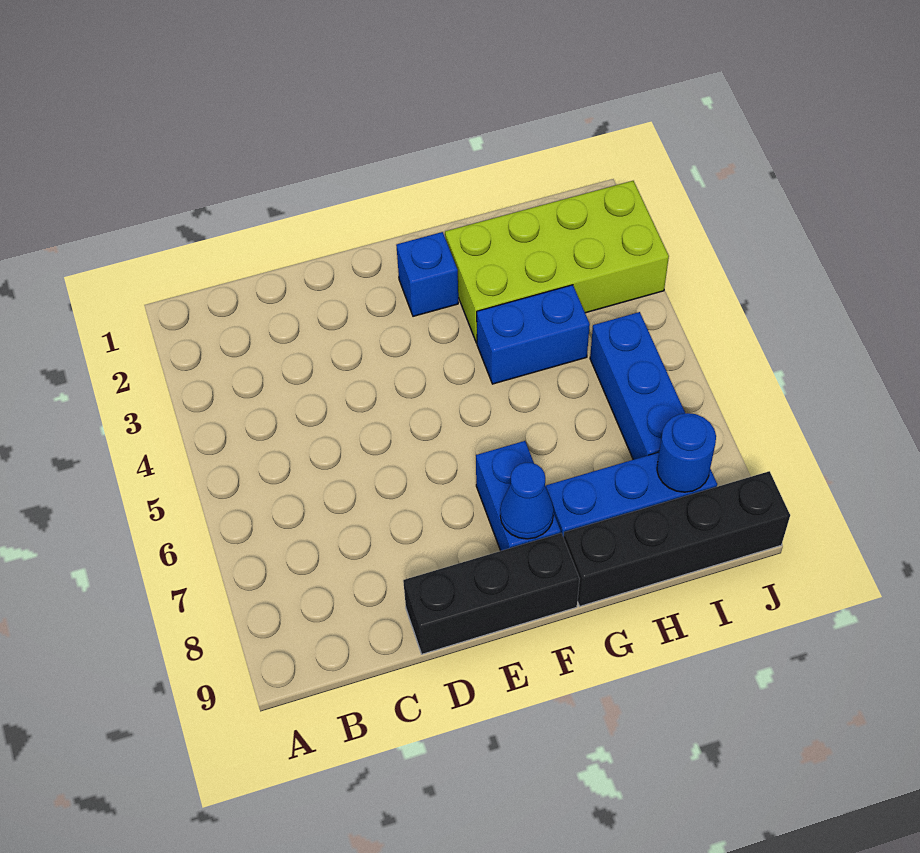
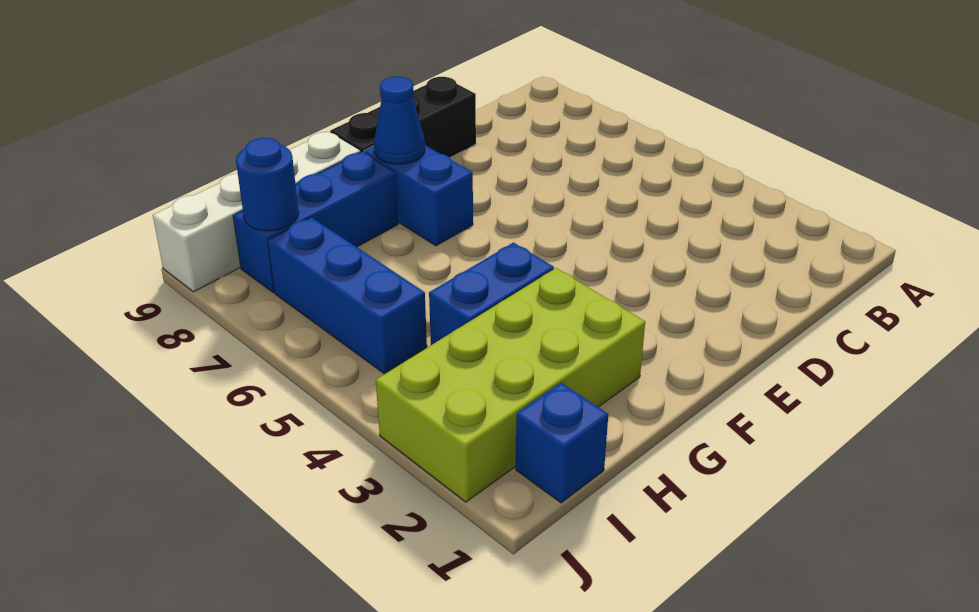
blue 1x1 brick [396,232,458,316] -> blue 1x1 brick moved to [516,383,608,503]
black 1x4 brick [564,471,790,606] -> white 1x4 brick [153,132,360,292]

